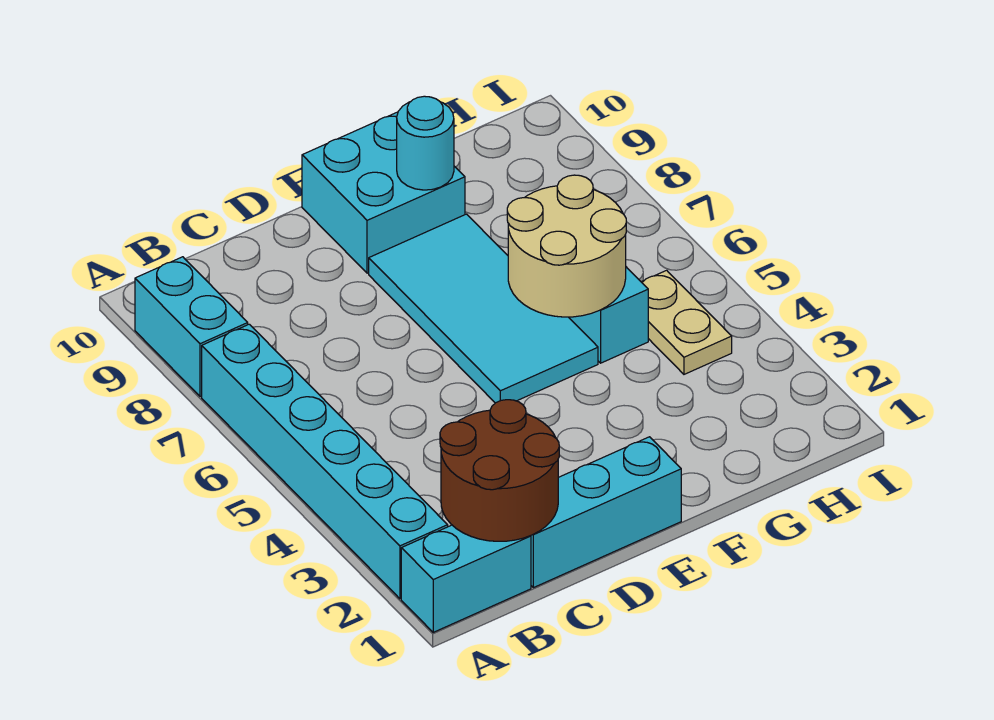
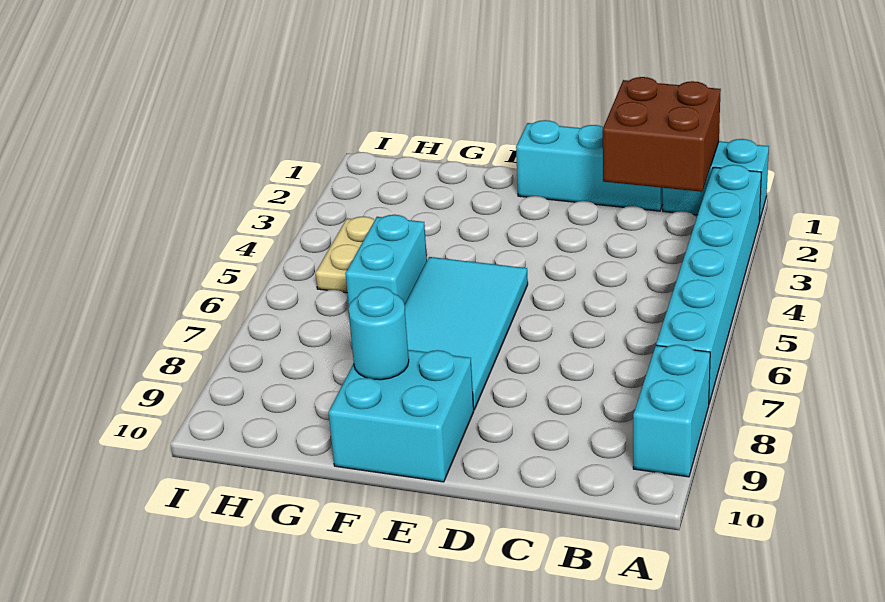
brown 2x2 round brick [440,400,559,541] -> brown 2x2 brick [603,77,721,192]
tan 2x2 round brick [507,175,626,317] -> none

